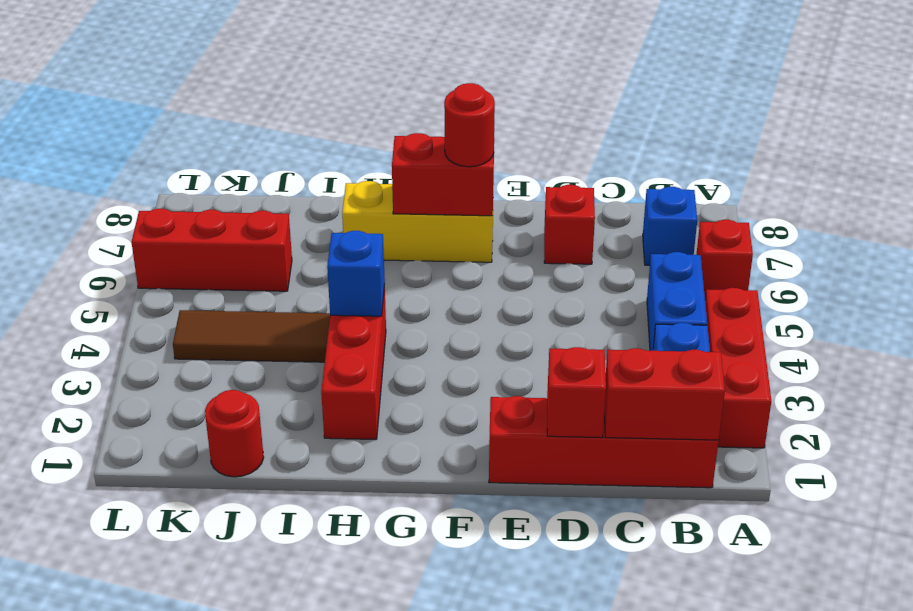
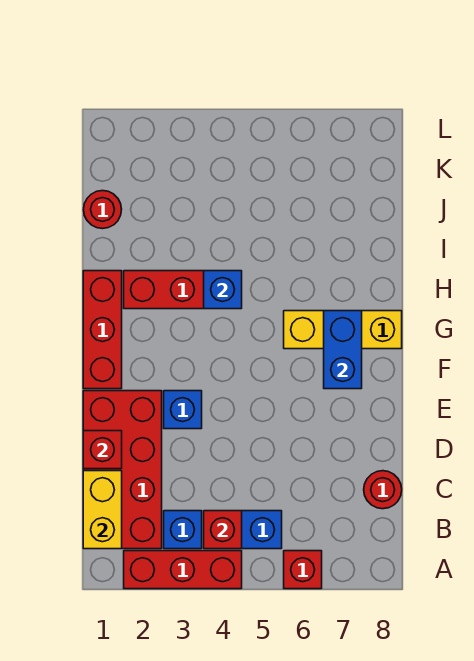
red 1x4 brick [489,396,719,488] -> red 2x4 brick [83,391,162,549]
red 1x2 brick [604,348,725,440] -> yellow 1x2 brick [83,471,122,549]
blue 1x1 brick [643,187,697,265] -> blue 1x1 brick moved to [164,391,202,429]
red 1x1 brick [544,185,595,264] -> red 1x1 brick moved to [204,511,242,549]
yellow 1x3 brick [342,181,493,262] -> yellow 1x3 brick turned to [284,311,402,349]
red 1x2 brick [392,133,494,216] -> blue 1x2 brick [324,311,362,389]
red 1x1 round brick [444,83,495,167] -> red 1x1 round brick moved to [364,471,402,509]
brown 1x3 tile [173,310,330,362] -> none
red 1x3 brick [131,209,292,291] -> red 1x3 brick moved to [83,271,122,389]

